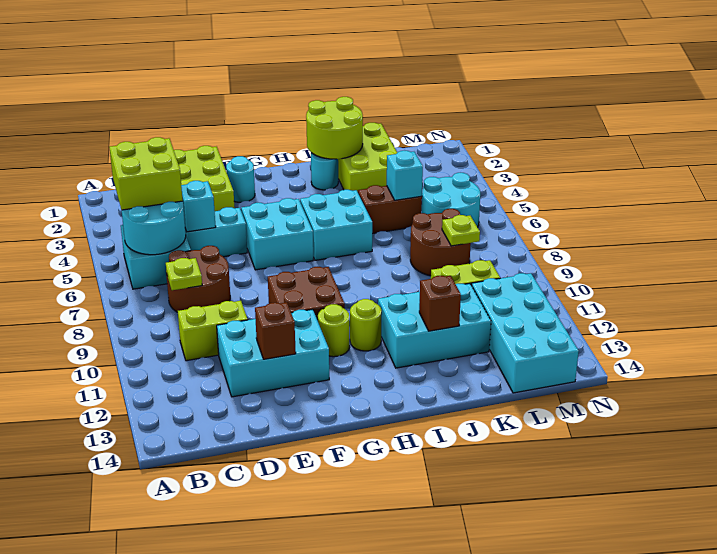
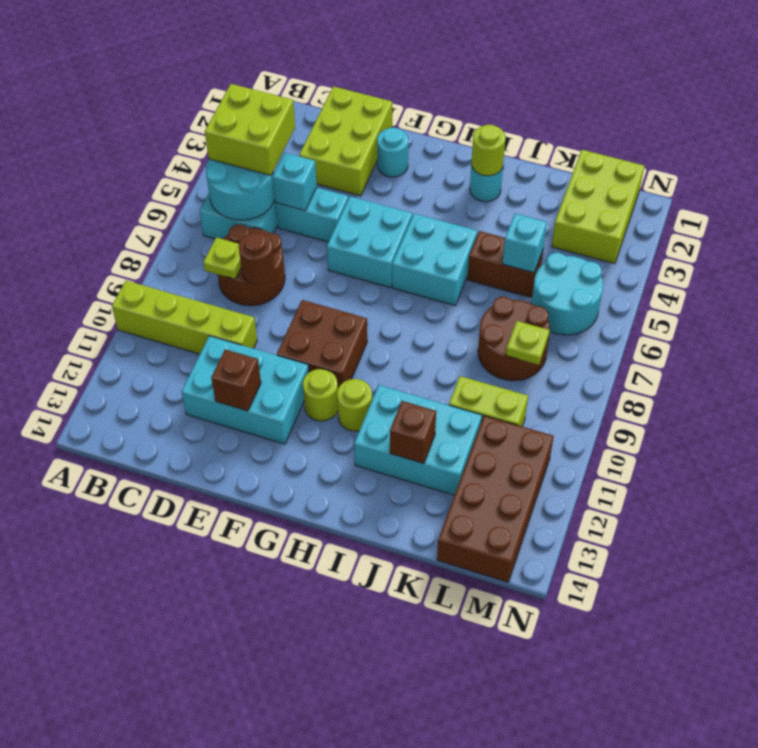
lime 1x2 brick [178,301,248,361] -> lime 1x4 brick [112,281,257,354]
none -> brown 1x1 round brick [239,232,275,285]
lime 2x2 round brick [306,97,363,159] -> lime 1x1 round brick [471,125,506,176]
lime 2x3 brick [338,123,397,192] -> lime 2x3 brick moved to [552,150,644,264]
cyan 2x4 brick [472,273,579,393] -> brown 2x4 brick [437,416,554,582]

